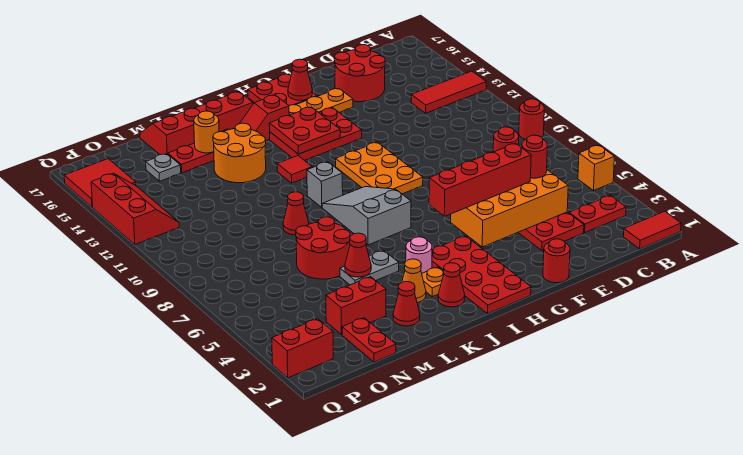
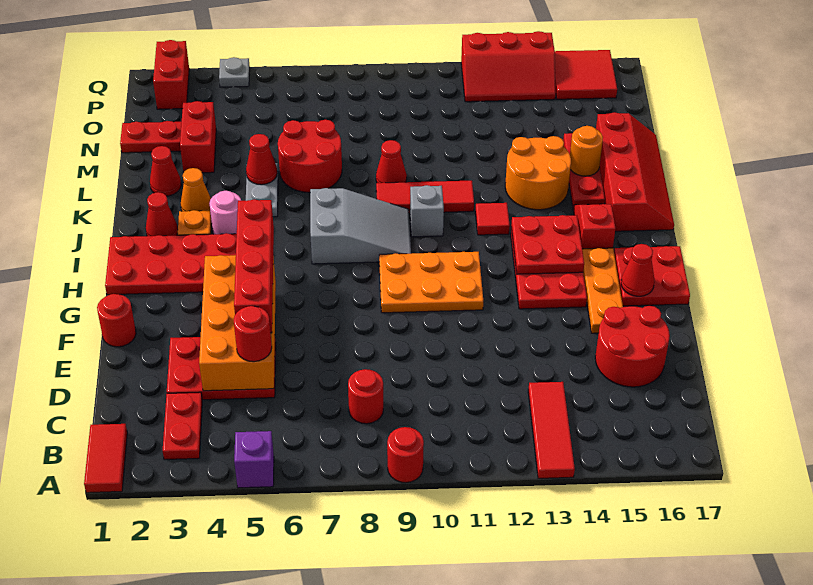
orange 1x1 brick [578,145,614,190] -> purple 1x1 brick [234,431,274,488]
none -> red 1x3 tile [376,181,474,213]
grey 1x1 plate [146,154,181,181] -> grey 1x1 plate moved to [219,57,250,87]

